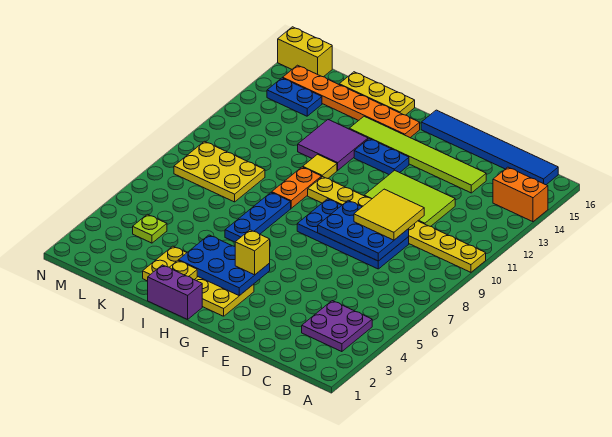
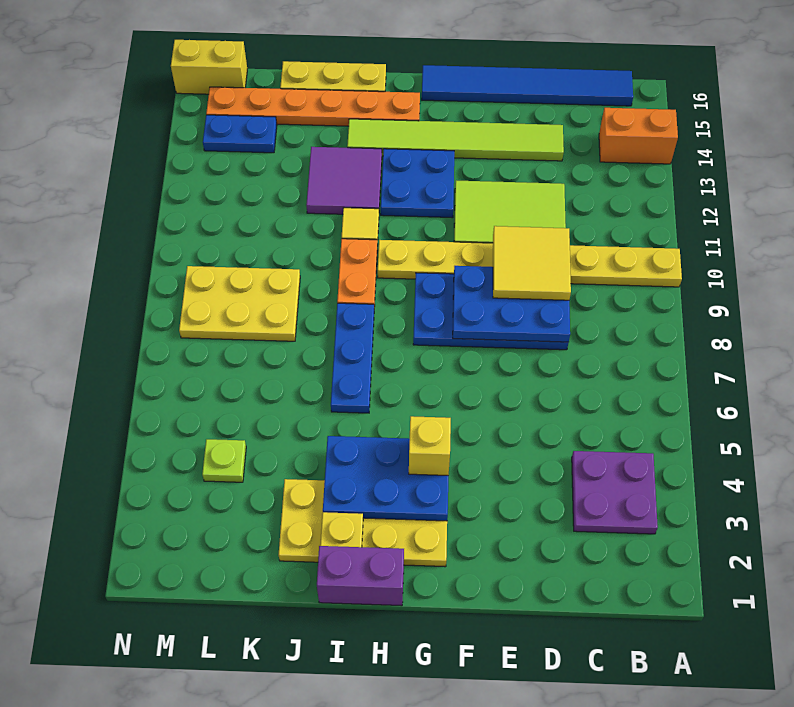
blue 1x2 plate [354,139,409,174] -> blue 2x2 plate [381,149,454,218]

